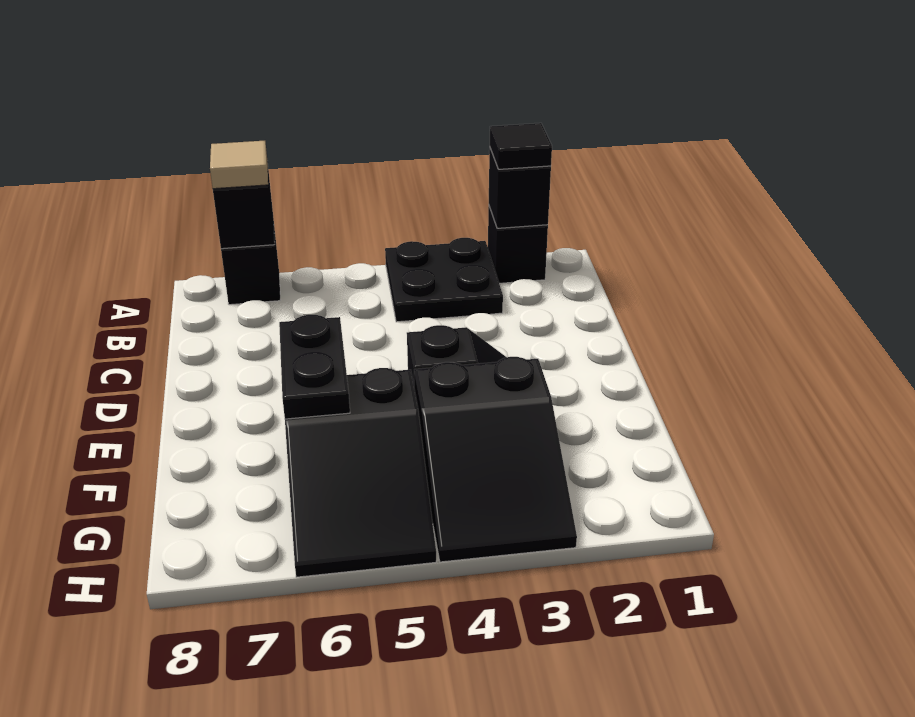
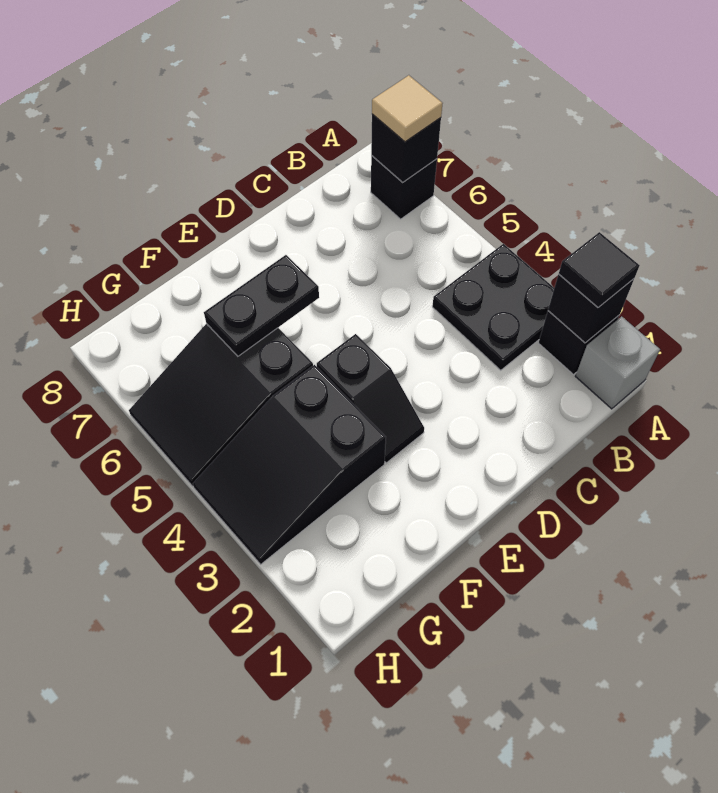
none -> grey 1x1 brick [575,316,660,409]

